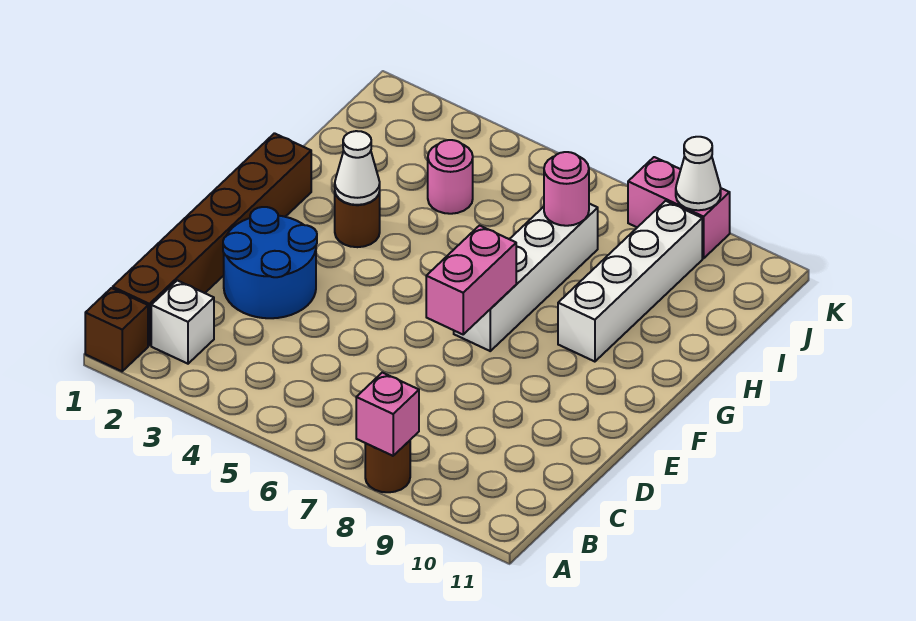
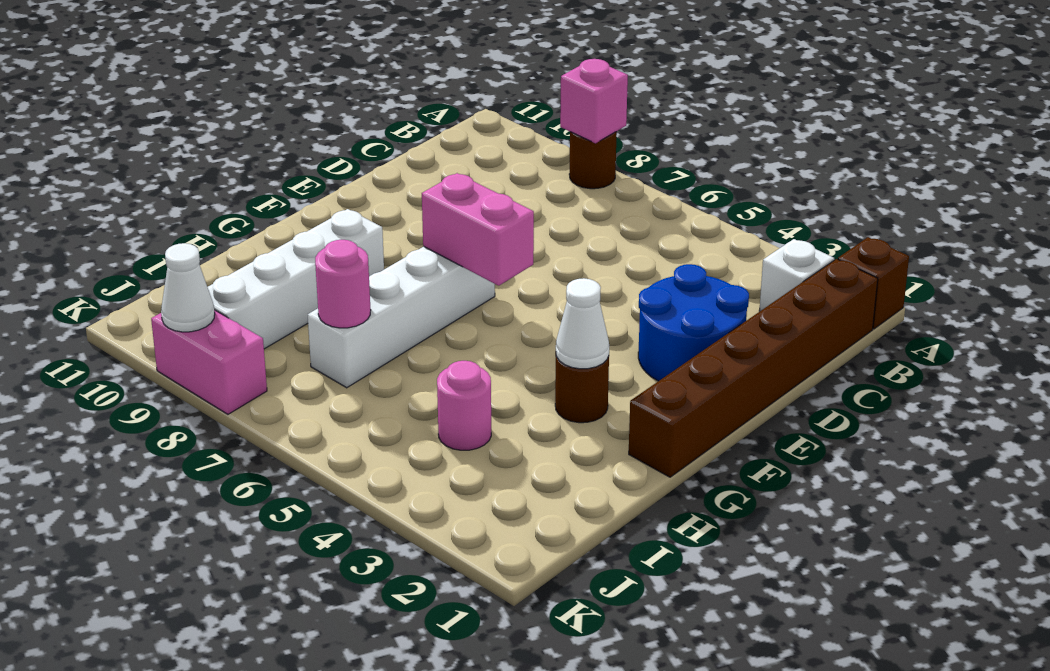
pink 1x2 brick [426,226,516,334] -> pink 1x2 brick turned to [422,173,534,286]

